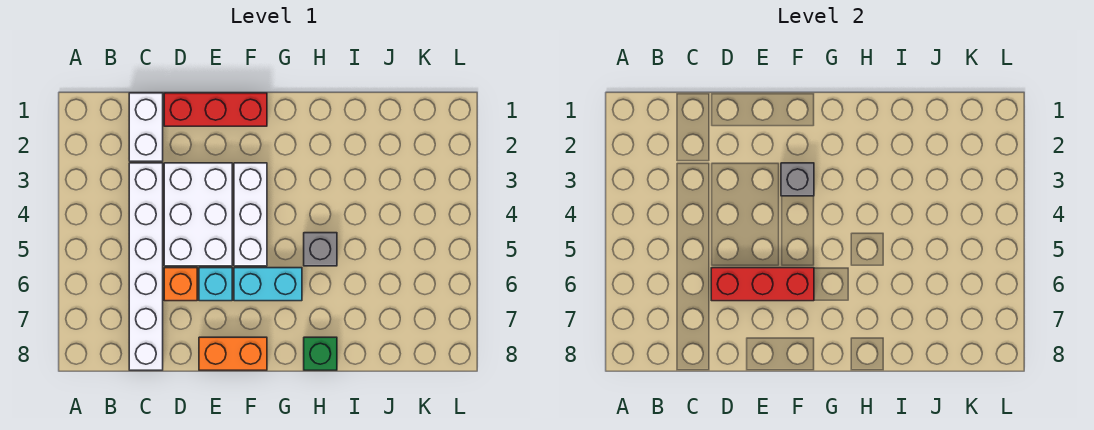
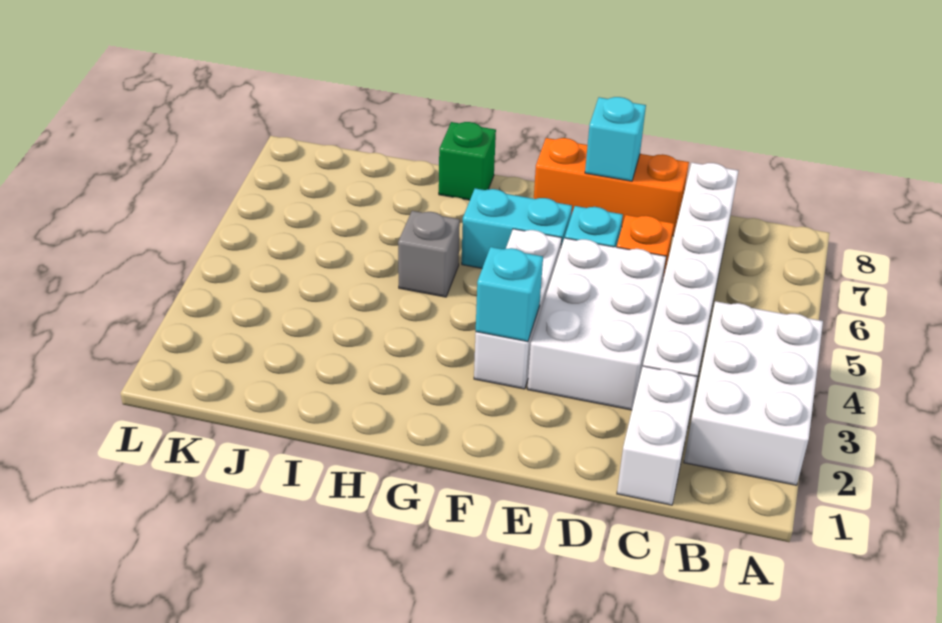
none -> white 2x3 brick [684,301,823,485]
red 1x3 brick [164,93,267,126] -> none
red 1x3 brick [711,268,814,301] -> none
orange 1x2 brick [199,337,267,370] -> orange 1x3 brick [534,138,689,236]
none -> cyan 1x1 brick [585,97,646,181]
grey 1x1 brick [781,163,814,196] -> cyan 1x1 brick [476,247,543,342]

